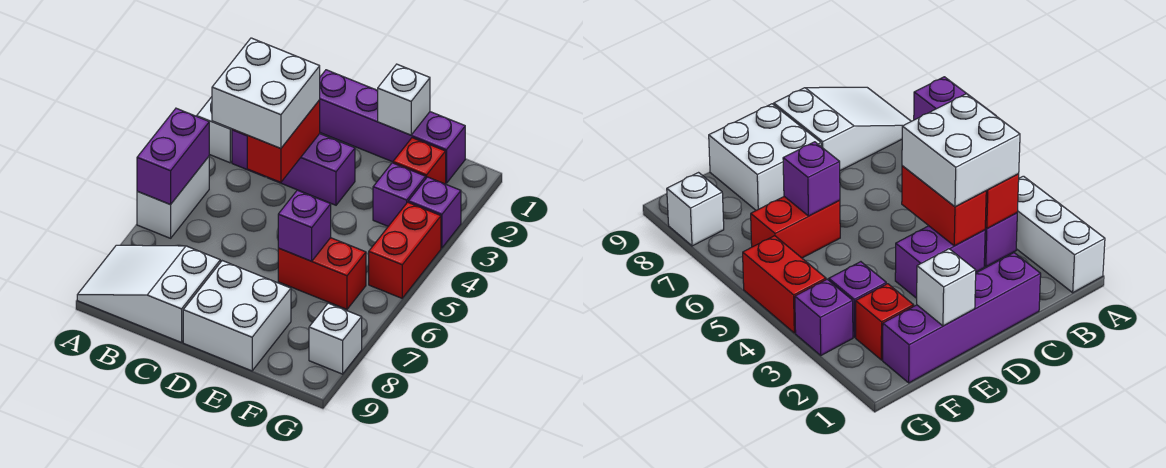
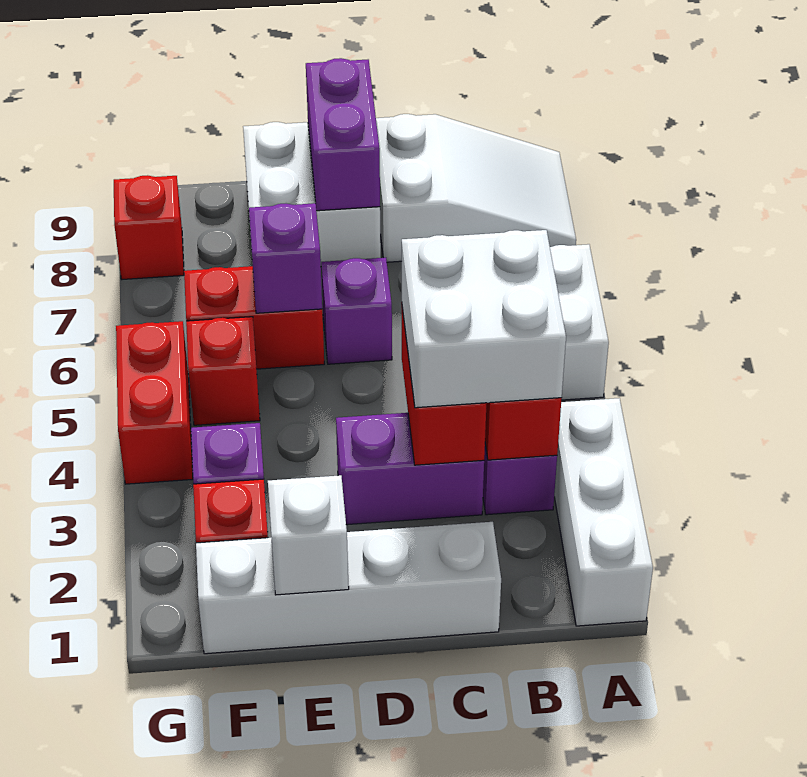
purple 1x2 brick [137,108,209,205] -> purple 1x2 brick moved to [306,58,380,211]
purple 1x4 brick [320,70,465,183] -> white 1x4 brick [196,522,501,654]
none -> red 1x1 brick [186,317,260,425]
purple 1x1 brick [408,177,461,248] -> purple 1x1 brick moved to [321,257,392,364]
white 1x1 brick [309,303,362,374] -> red 1x1 brick [114,175,184,279]

